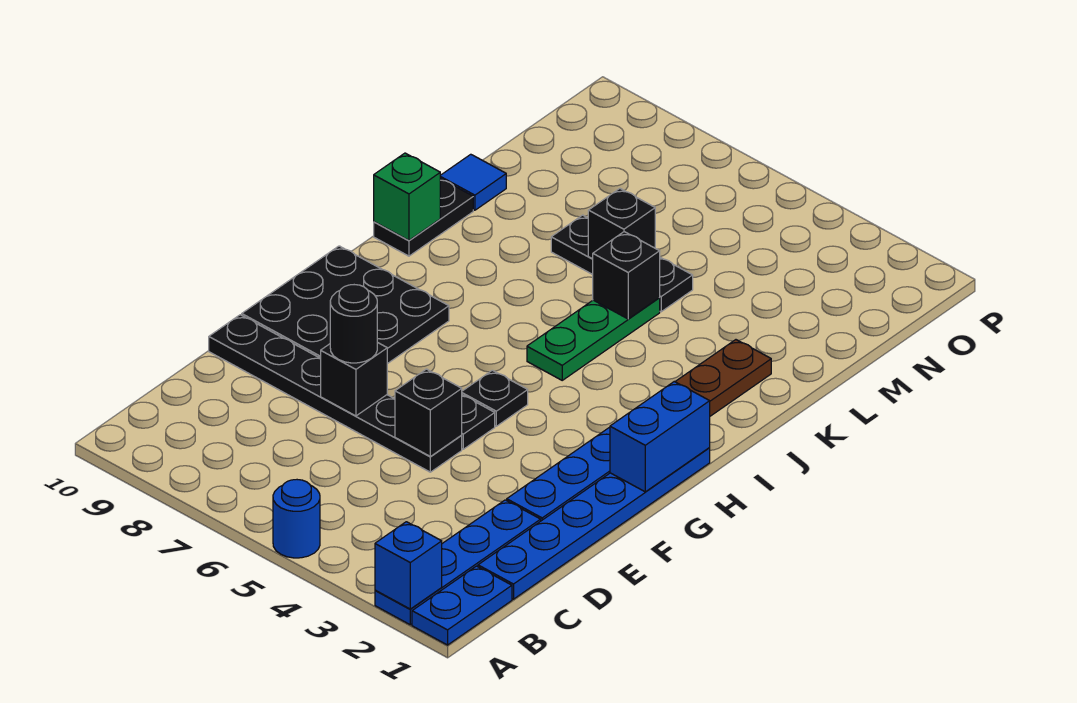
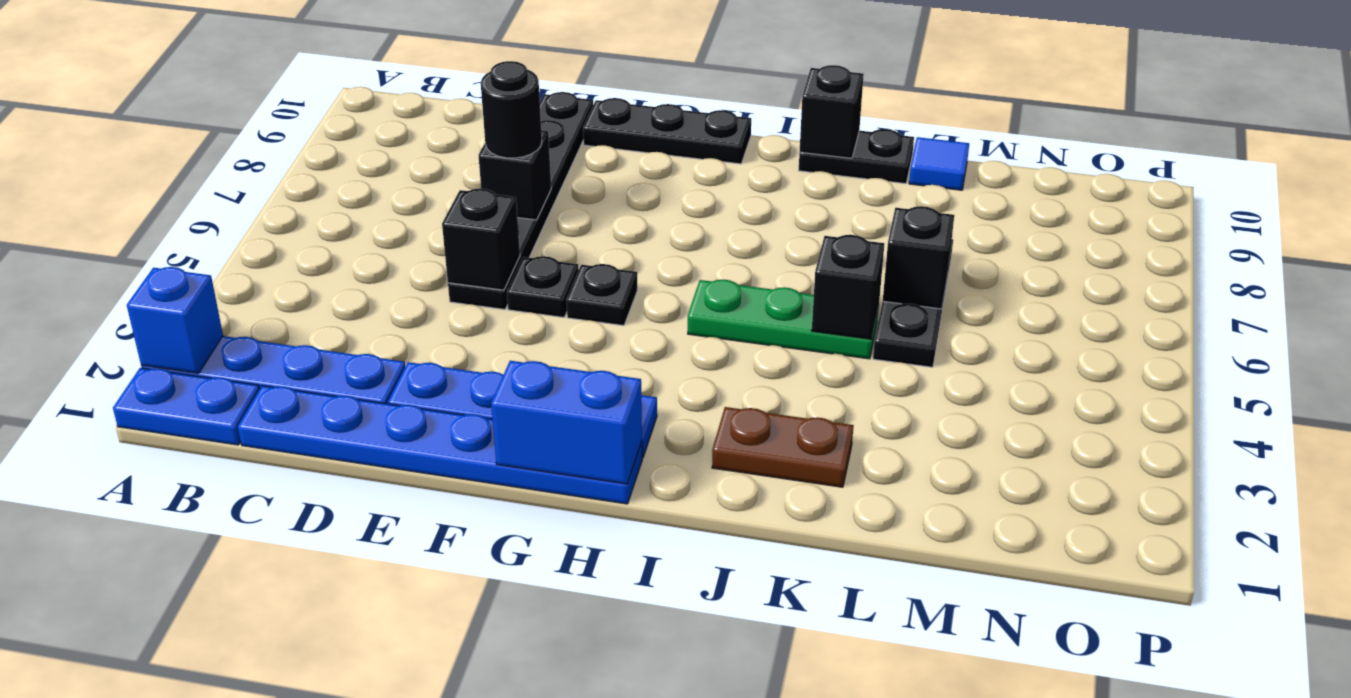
blue 1x1 round brick [273,480,320,558] -> none
black 3x3 plate [242,246,449,364] -> black 1x3 plate [583,98,751,164]
green 1x1 brick [374,153,440,240] -> black 1x1 brick [800,65,864,158]

